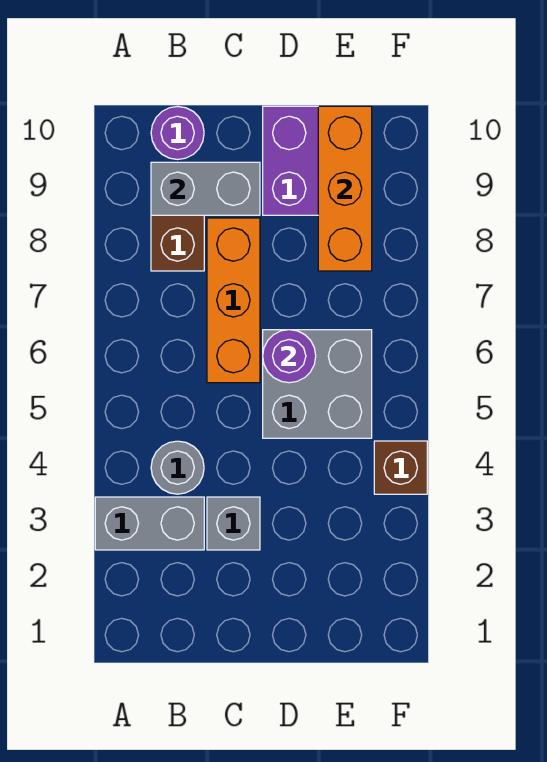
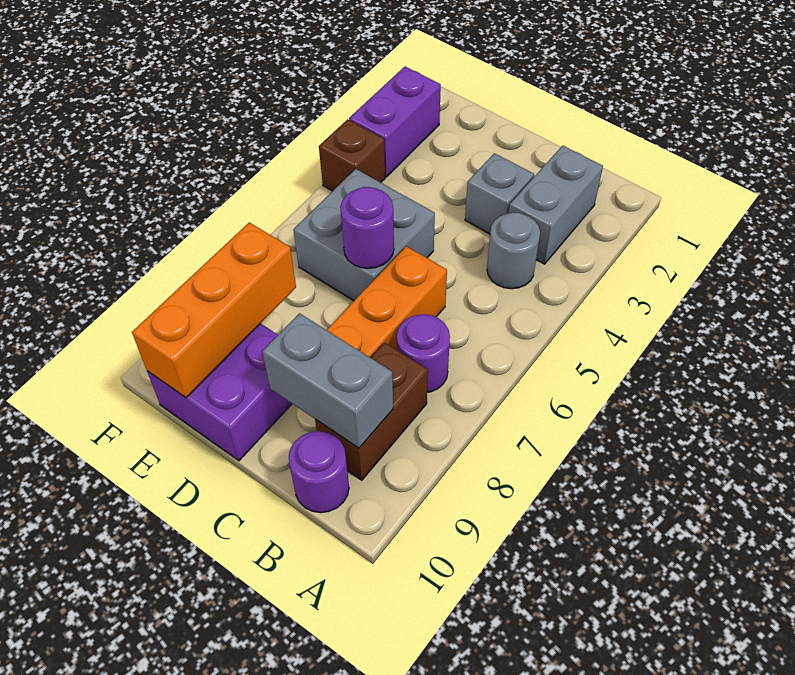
grey 1x2 brick [95,497,204,550] -> grey 1x2 brick turned to [509,146,603,264]
none -> purple 1x1 round brick [397,314,450,392]
none -> purple 1x2 brick [349,67,441,177]

